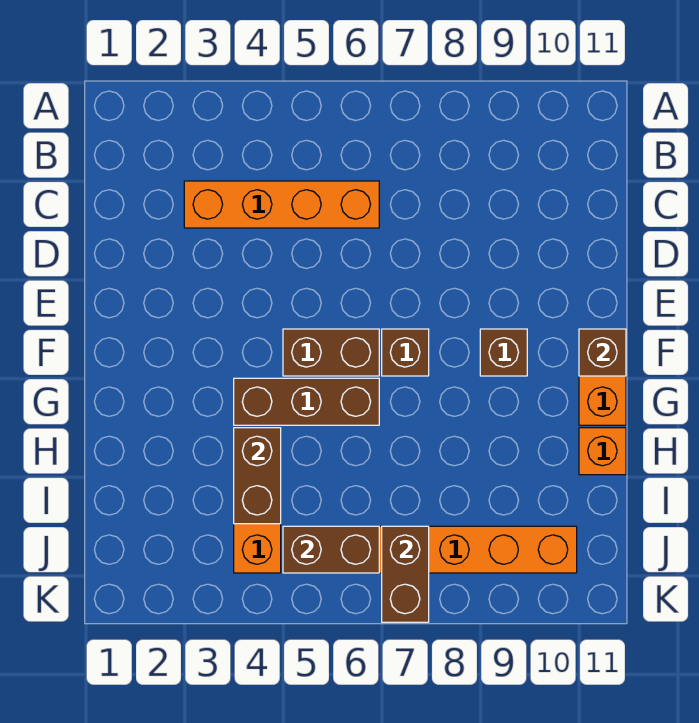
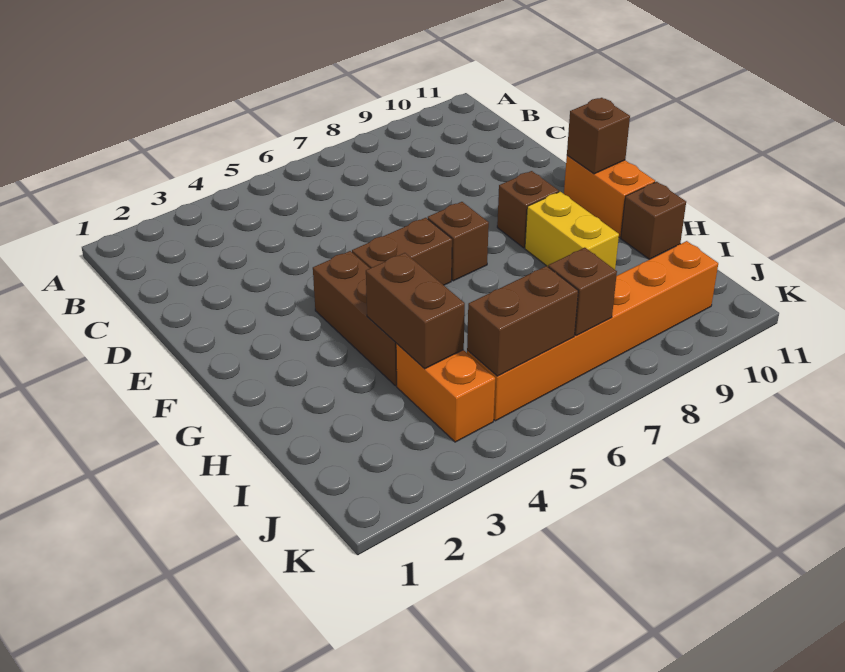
orange 1x4 brick [184,181,379,228] -> none
brown 1x3 brick [234,378,379,425] -> brown 1x3 brick turned to [313,251,397,386]
none -> yellow 1x2 brick [525,192,619,269]
orange 1x1 brick [579,428,626,475] -> brown 1x1 brick [621,182,686,259]
brown 1x2 brick [382,526,429,622] -> brown 1x1 brick [548,248,617,336]

